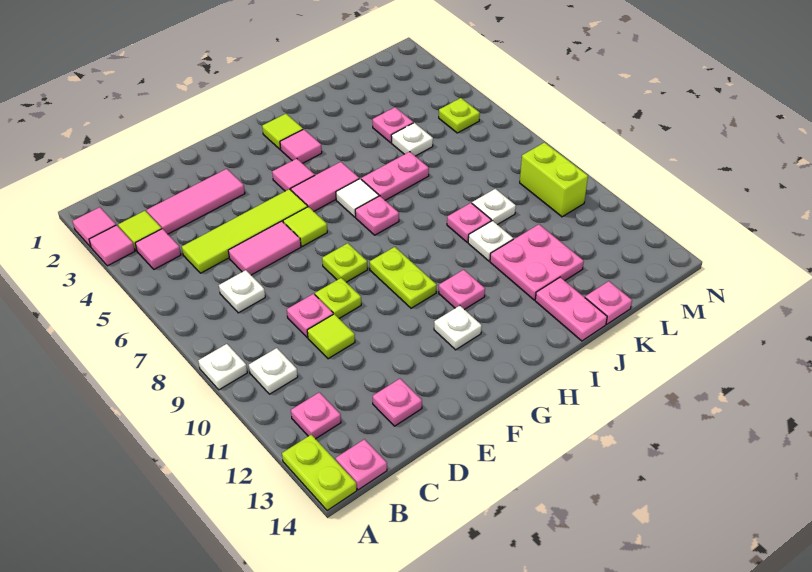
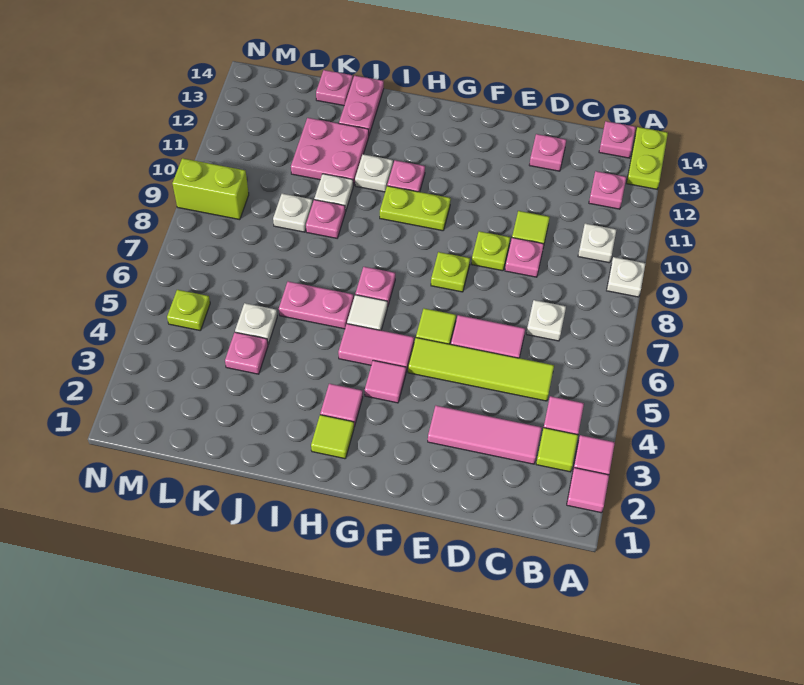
lime 1x2 plate [370,247,437,308] -> lime 1x2 plate turned to [380,186,451,231]
white 1x1 plate [434,306,482,350] -> white 1x1 plate moved to [355,154,393,192]
lime 1x2 brick [520,142,588,217] -> lime 1x2 brick turned to [172,158,249,220]

